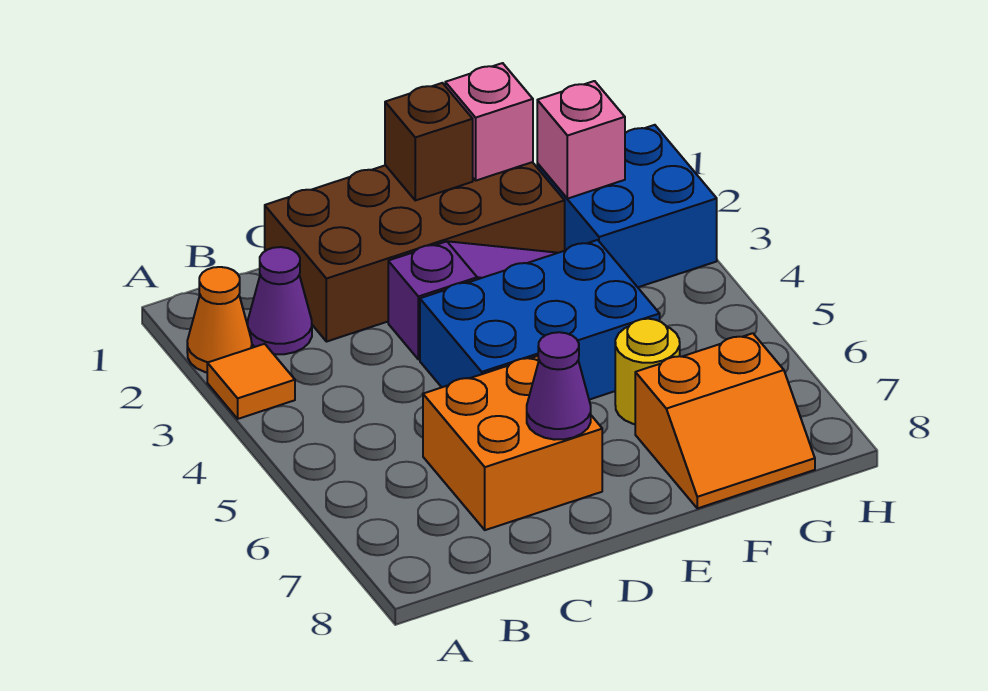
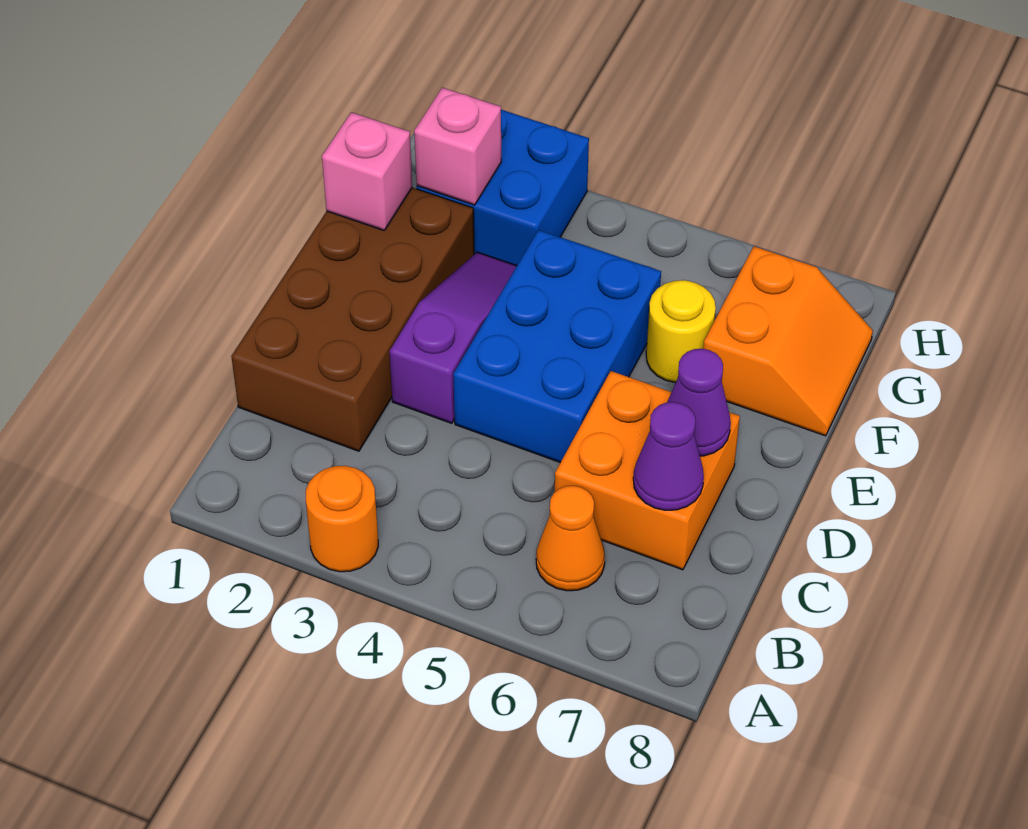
orange 1x1 cone [187,267,252,372] -> orange 1x1 cone moved to [536,486,605,591]
orange 1x1 tile [207,344,295,419] -> orange 1x1 round brick [306,466,378,572]
purple 1x1 cone [248,247,312,354] -> purple 1x1 cone moved to [633,402,704,510]
brown 1x1 brick [385,83,473,200] -> none

